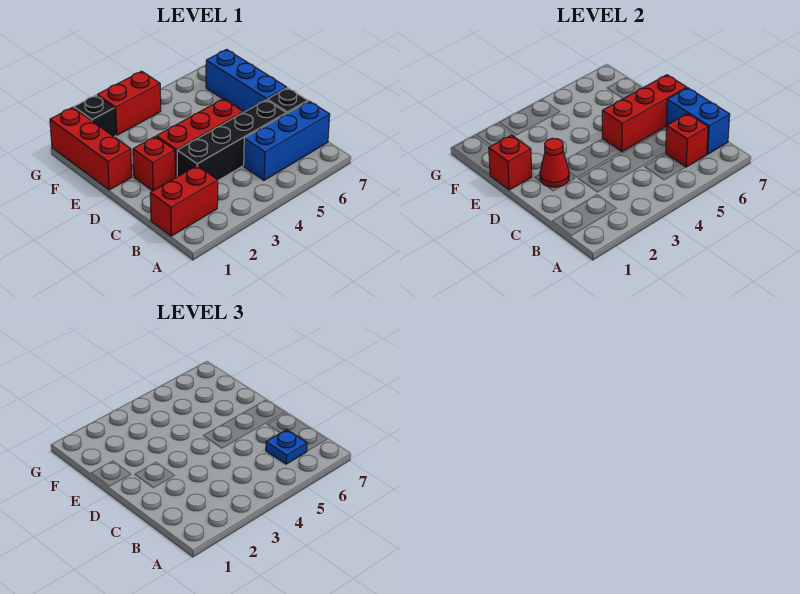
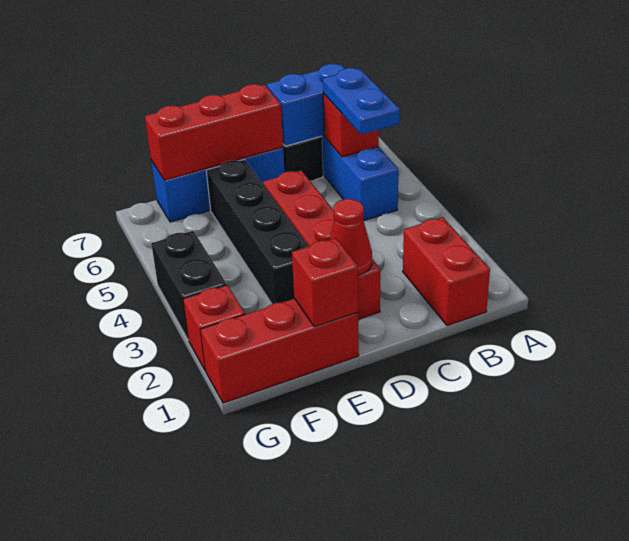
blue 1x1 plate [266,430,307,464] -> blue 1x2 plate [323,68,400,134]
black 1x4 brick [177,100,286,180] -> black 1x4 brick moved to [206,160,308,304]
red 1x3 brick [602,75,687,152] -> red 1x3 brick turned to [145,84,283,180]
black 1x1 brick [74,95,116,137] -> red 1x1 brick [183,285,245,371]
red 1x2 brick [97,71,161,135] -> black 1x2 brick [151,231,226,340]

